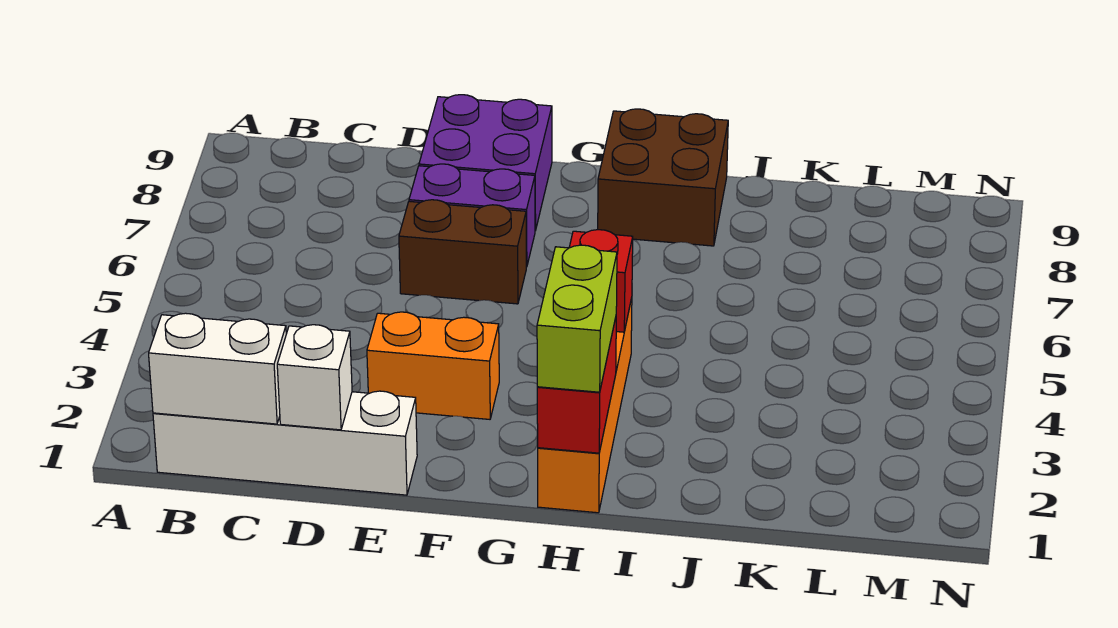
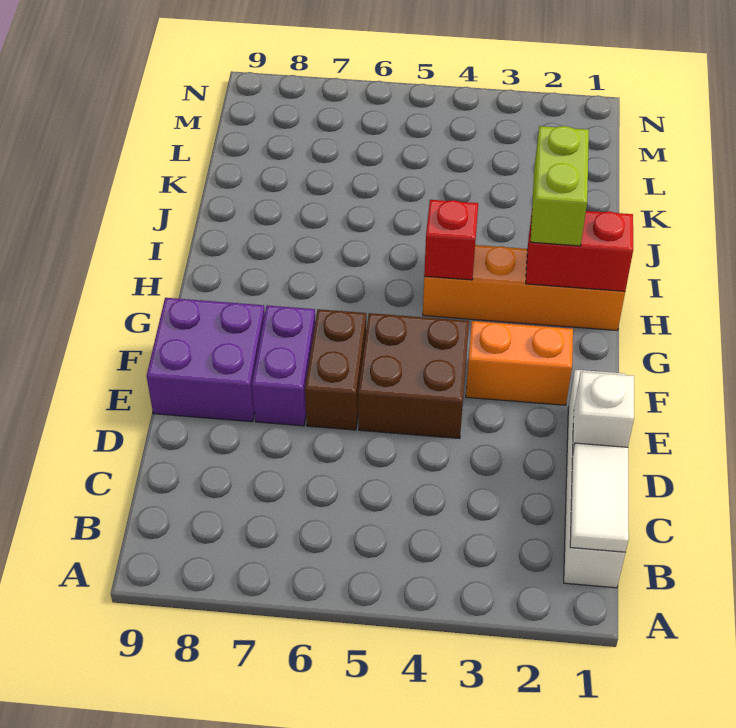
white 1x2 brick [149,313,286,424] -> white 1x2 tile [570,443,629,552]
orange 1x2 brick [367,312,499,419] -> orange 1x2 brick turned to [466,321,573,405]
lime 1x2 brick [537,245,617,392] -> lime 1x2 brick turned to [531,126,589,246]
brown 2x2 brick [598,109,728,246] -> brown 2x2 brick moved to [358,313,469,438]

